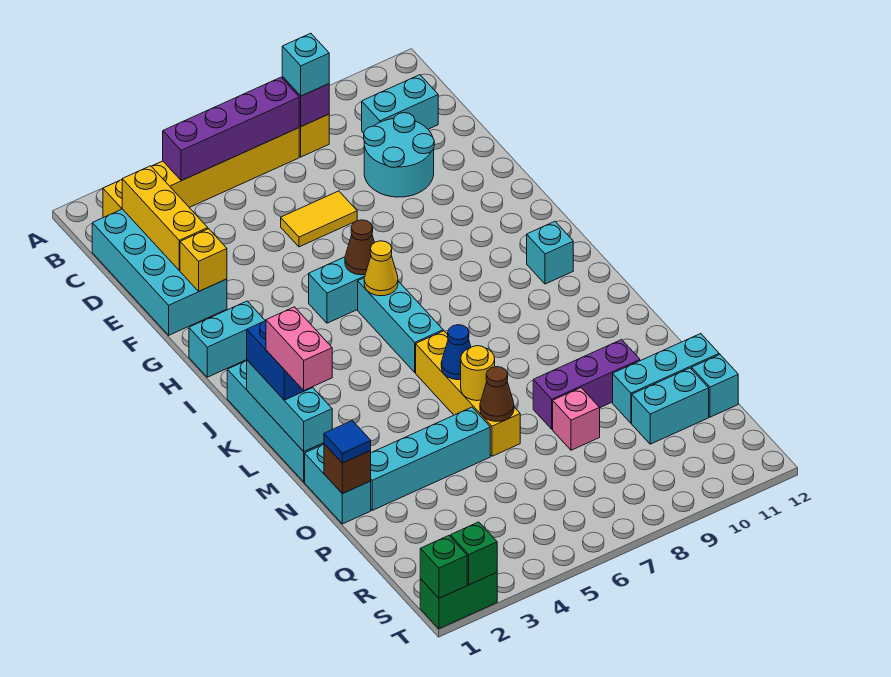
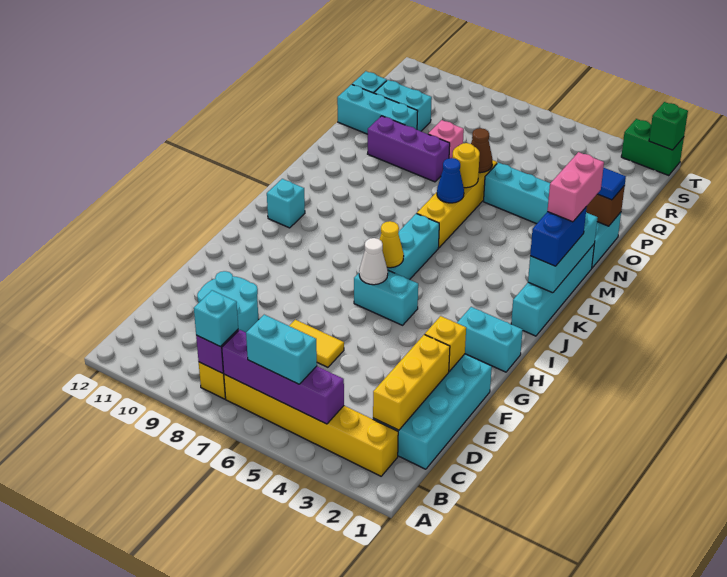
cyan 1x2 brick [362,75,438,133] -> cyan 1x2 brick moved to [246,315,317,384]
brown 1x1 cone [345,220,375,275] -> white 1x1 cone [359,238,388,285]
green 1x1 brick [450,522,497,585] -> none

